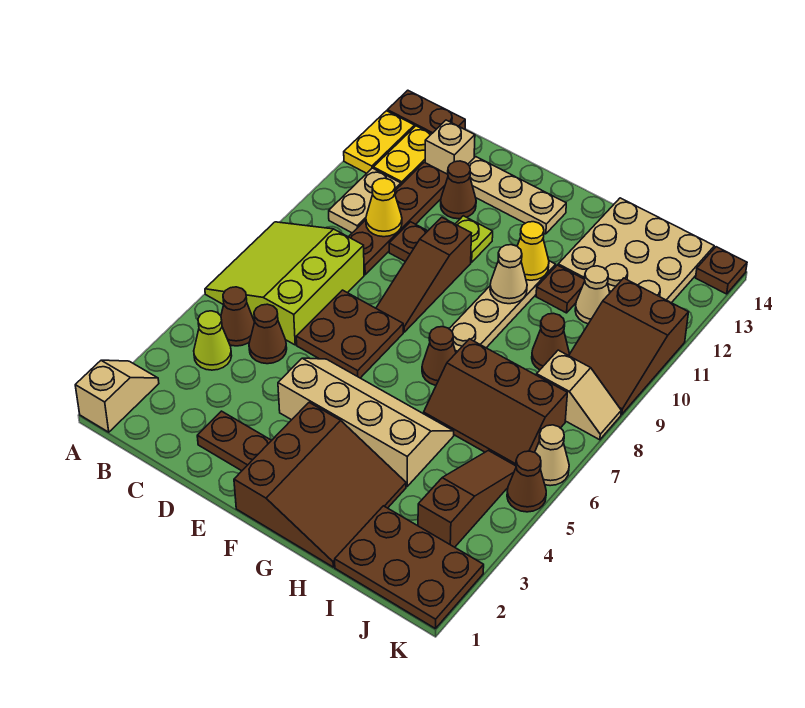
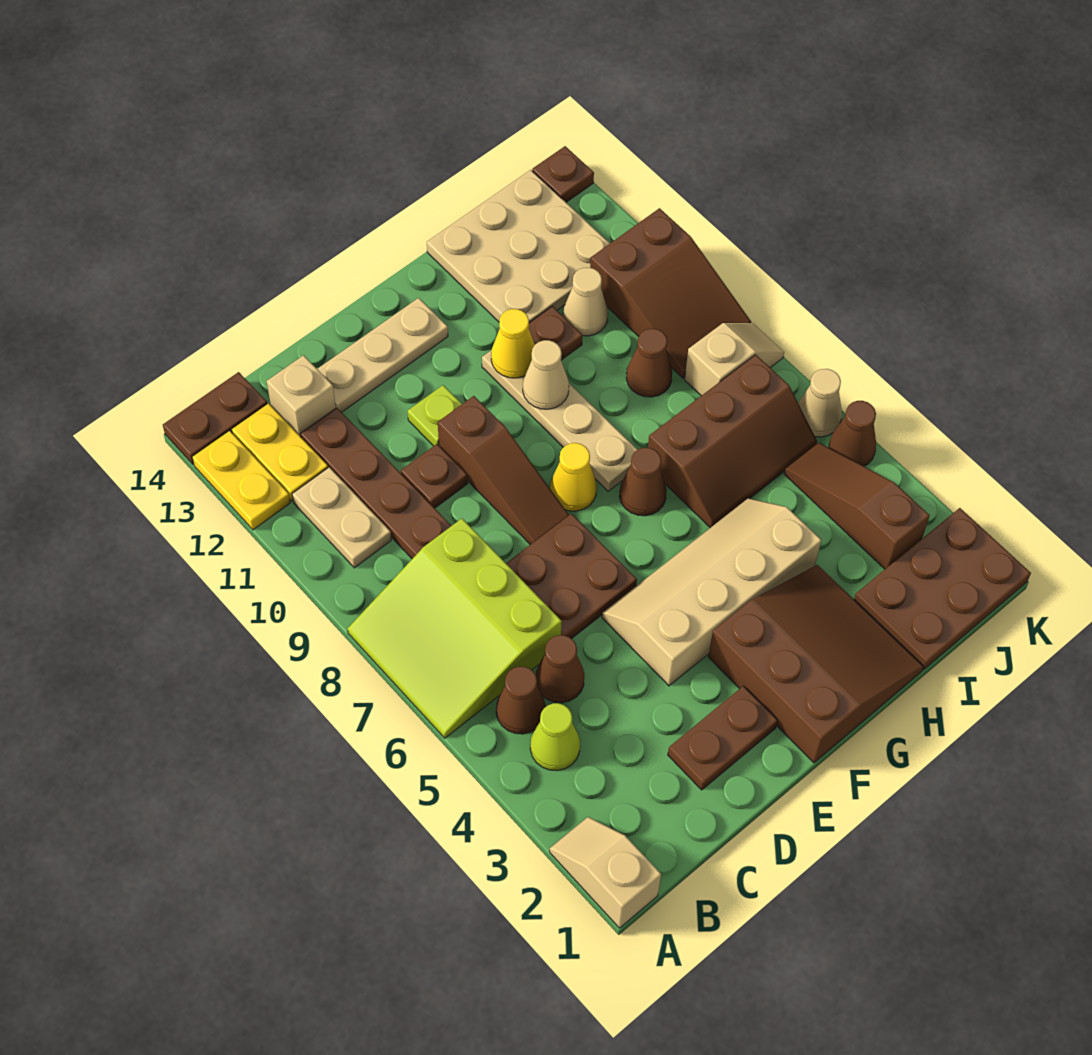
yellow 1x1 cone [366,178,402,237] -> yellow 1x1 cone moved to [550,443,597,511]
brown 1x1 cone [441,161,476,219] -> none

